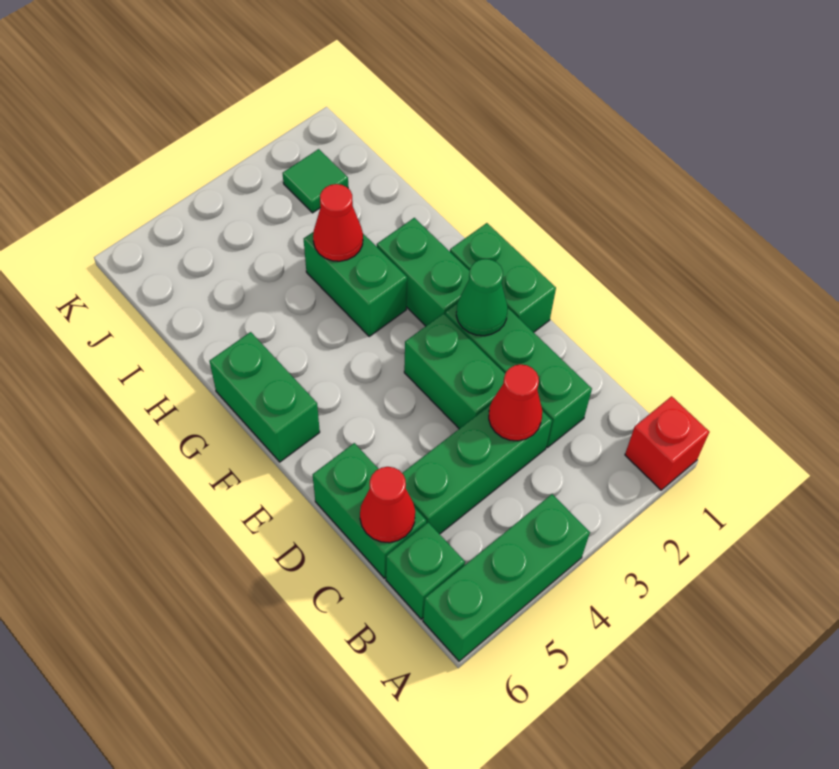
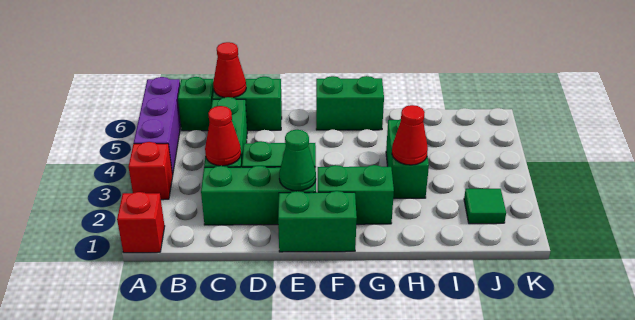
none -> red 1x1 brick [129,142,173,200]
green 1x3 brick [423,494,590,661] -> purple 1x3 brick [134,77,181,175]
green 1x2 brick [304,232,407,336] -> green 1x2 brick turned to [386,119,429,198]

